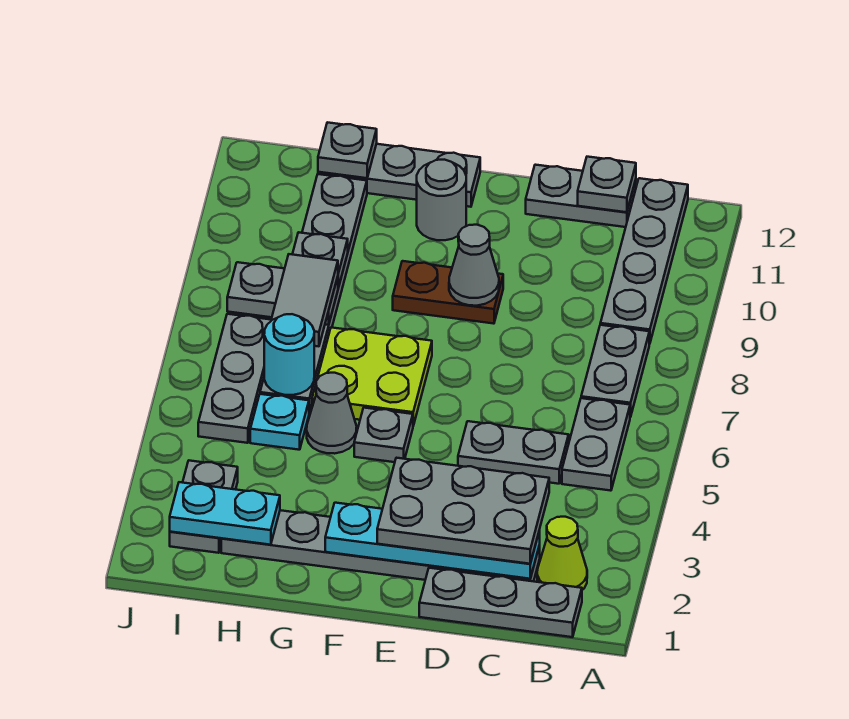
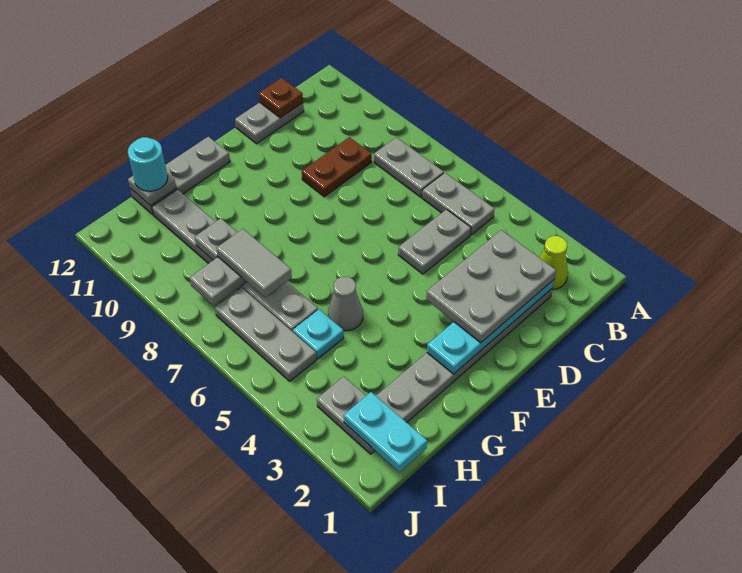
grey 1x3 plate [419,568,582,637] -> none
grey 1x4 plate [600,178,688,344] -> none
grey 1x1 plate [578,157,636,212] -> brown 1x1 plate [259,78,303,118]
brown 1x2 plate [393,261,503,324] -> brown 1x2 plate moved to [302,137,372,197]
grey 1x1 cone [449,225,499,306] -> none
grey 1x1 plate [354,408,413,462] -> none
lime 2x2 plate [312,328,432,426] -> none
grey 1x1 round brick [417,160,466,240] -> none
cyan 1x2 plate [170,482,280,545] -> cyan 1x2 plate turned to [344,392,427,472]
cyan 1x1 round brick [264,314,314,395] -> cyan 1x1 round brick moved to [128,137,168,191]

